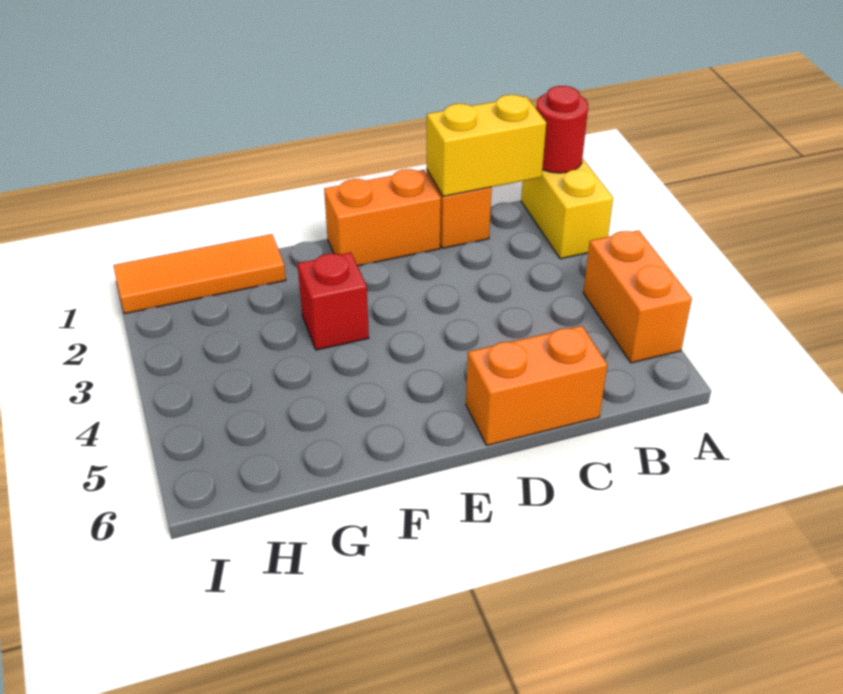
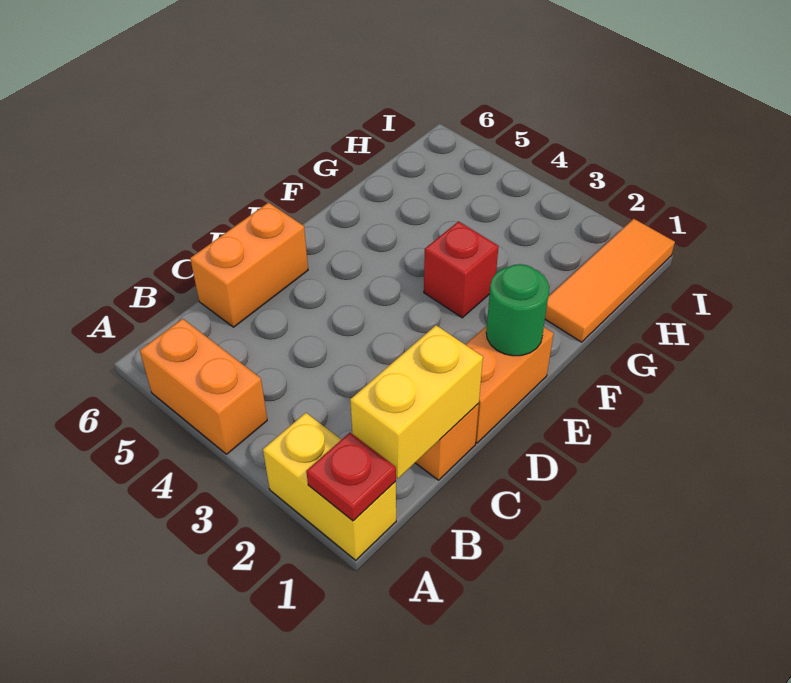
red 1x1 round brick [536,86,588,173] -> red 1x1 plate [306,433,396,521]
none -> green 1x1 round brick [486,264,549,356]

